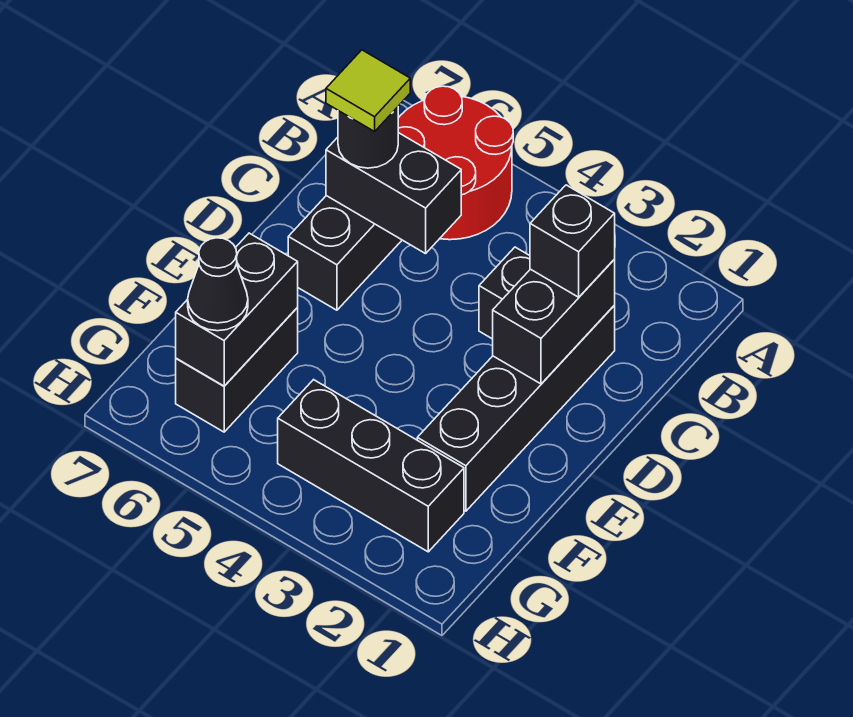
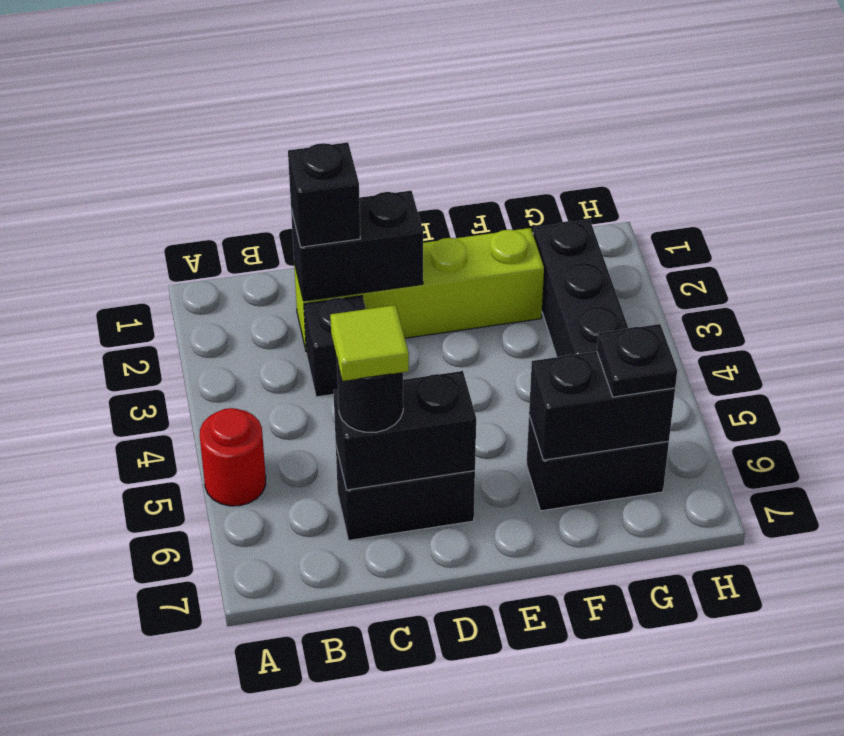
red 2x2 round brick [398,86,513,240] -> red 1x1 round brick [200,408,266,506]
black 1x4 brick [417,306,615,511] -> lime 1x4 brick [294,228,544,350]
black 1x2 brick [326,133,461,254] -> black 1x2 brick turned to [333,371,476,490]
black 1x1 cone [188,238,248,331] -> black 1x1 plate [597,324,677,397]

